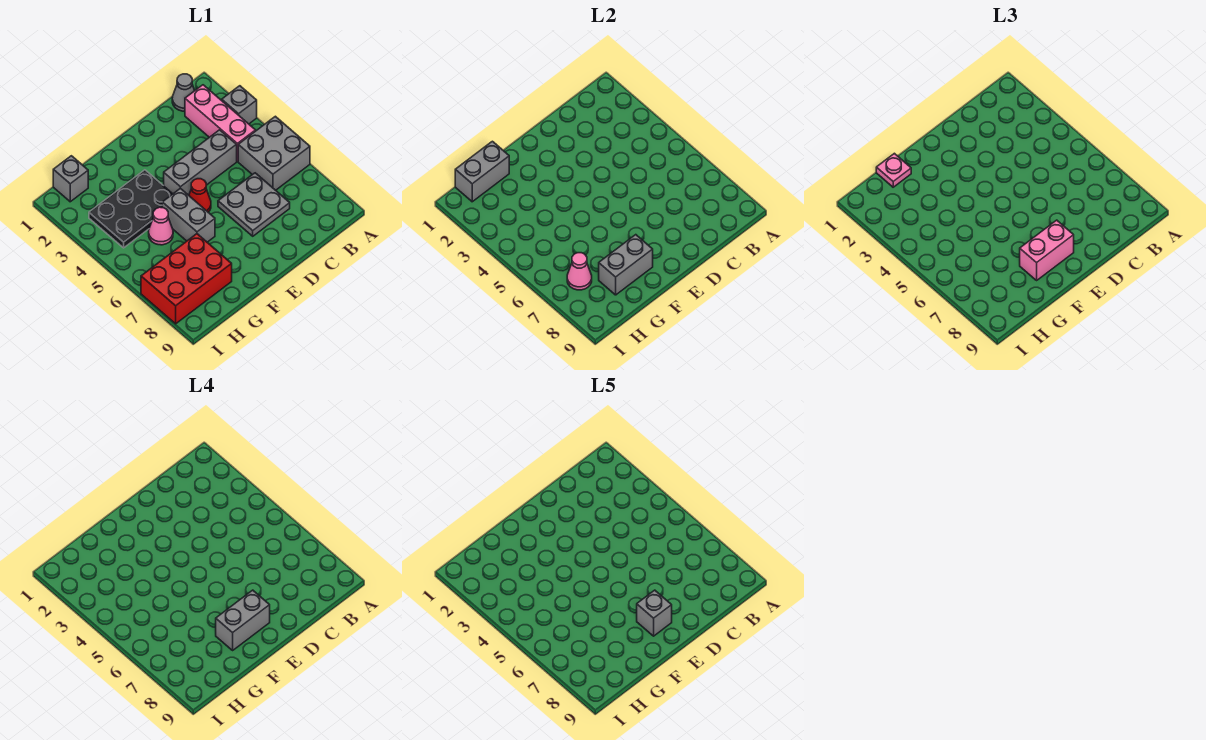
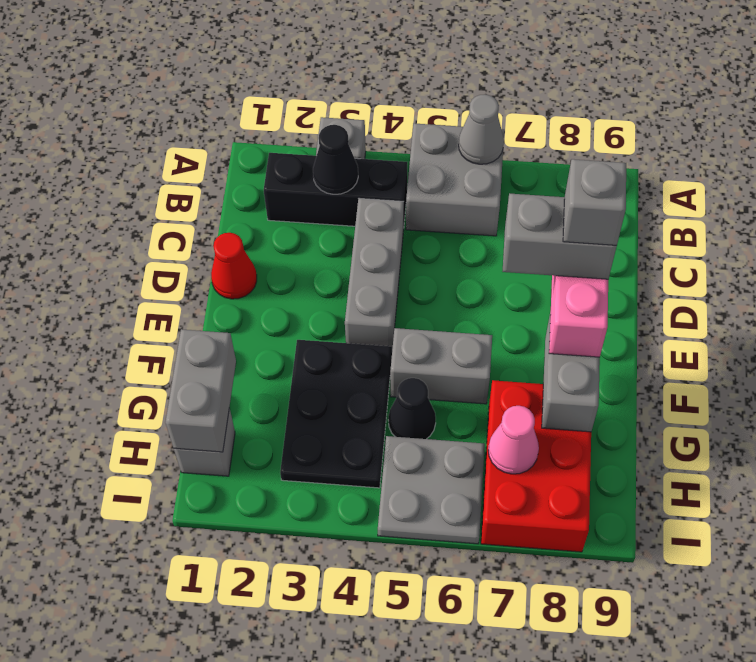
grey 1x1 cone [172,74,195,111] -> grey 1x1 cone moved to [459,95,504,164]
pink 1x3 brick [185,85,255,161] -> black 1x3 brick [264,153,407,226]
none -> black 1x1 cone [313,125,358,194]
grey 2x2 plate [218,173,290,236] -> grey 2x2 plate moved to [378,436,485,544]
red 1x1 cone [189,179,211,212] -> red 1x1 cone moved to [211,233,257,299]
grey 1x2 brick [216,590,270,650] -> grey 1x2 brick turned to [502,193,617,279]
pink 1x1 plate [876,153,911,187] -> none
pink 1x1 cone [149,207,173,245] -> black 1x1 cone [388,378,436,439]

